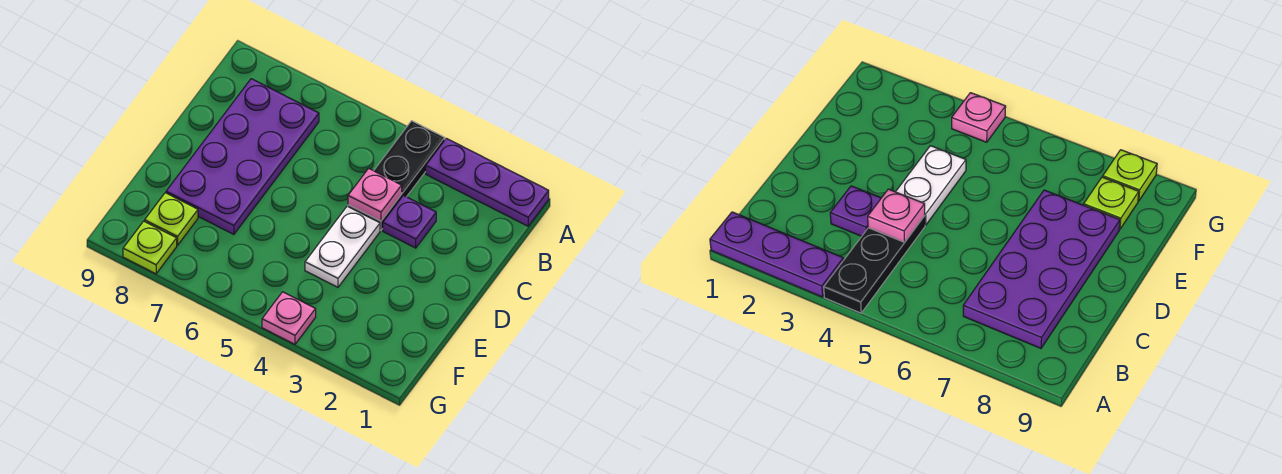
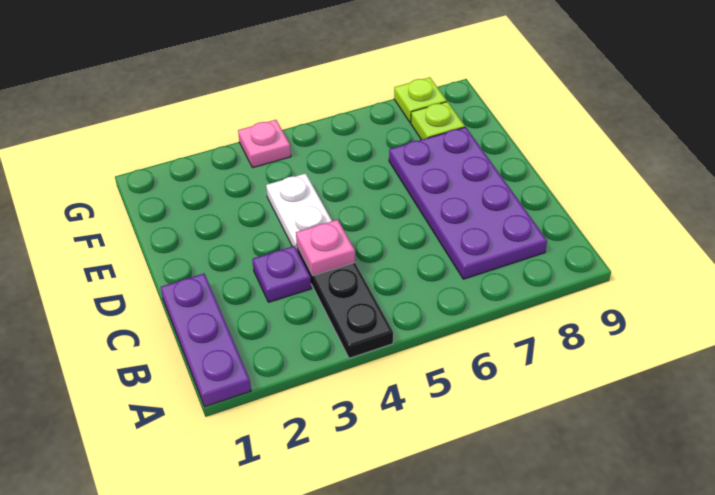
purple 1x3 plate [426,138,549,226] -> purple 1x3 plate turned to [160,274,251,407]

